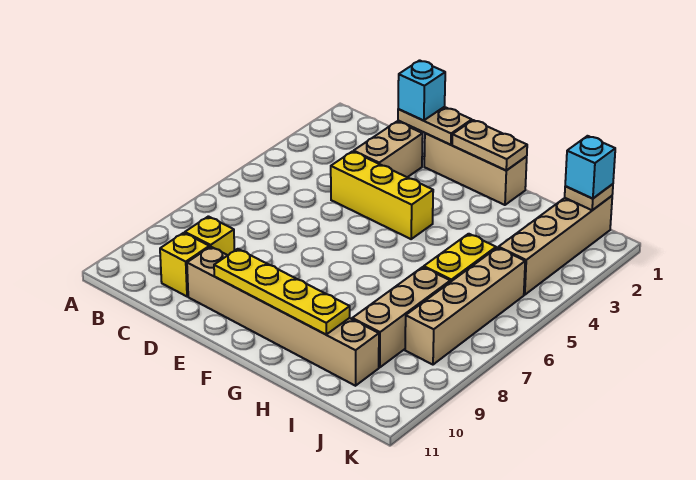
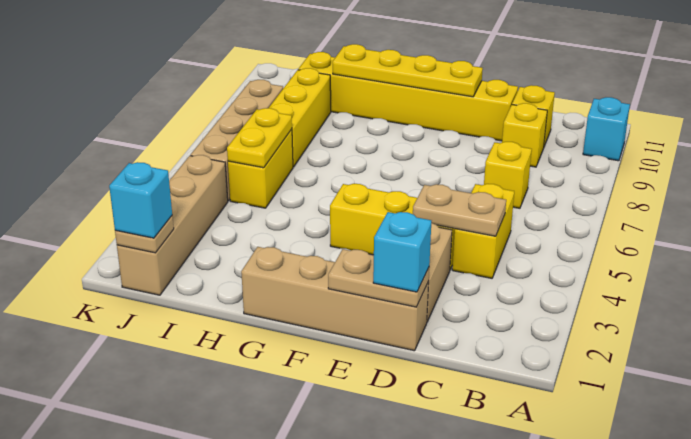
none -> cyan 1x1 brick [583,97,630,161]
none -> yellow 1x2 brick [452,184,514,278]
none -> yellow 1x1 brick [484,142,532,208]
tan 1x6 brick [187,247,379,386] -> yellow 1x6 brick [298,52,518,141]
tan 1x3 brick [424,133,527,205] -> tan 1x4 brick [241,247,429,351]
tan 1x2 plate [452,120,527,170] -> tan 1x2 plate moved to [413,184,506,236]
none -> yellow 1x2 plate [227,108,292,168]
tan 1x3 brick [352,267,450,368] -> yellow 1x3 brick [269,68,331,167]

